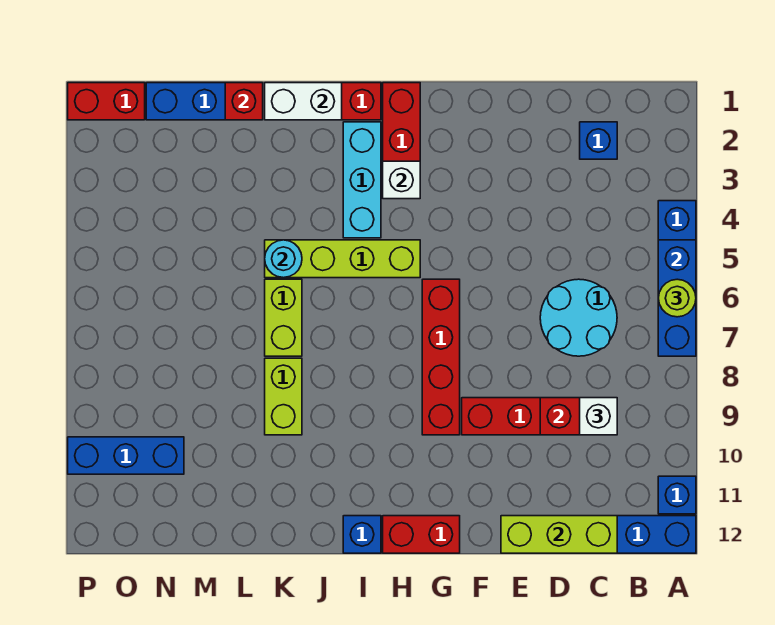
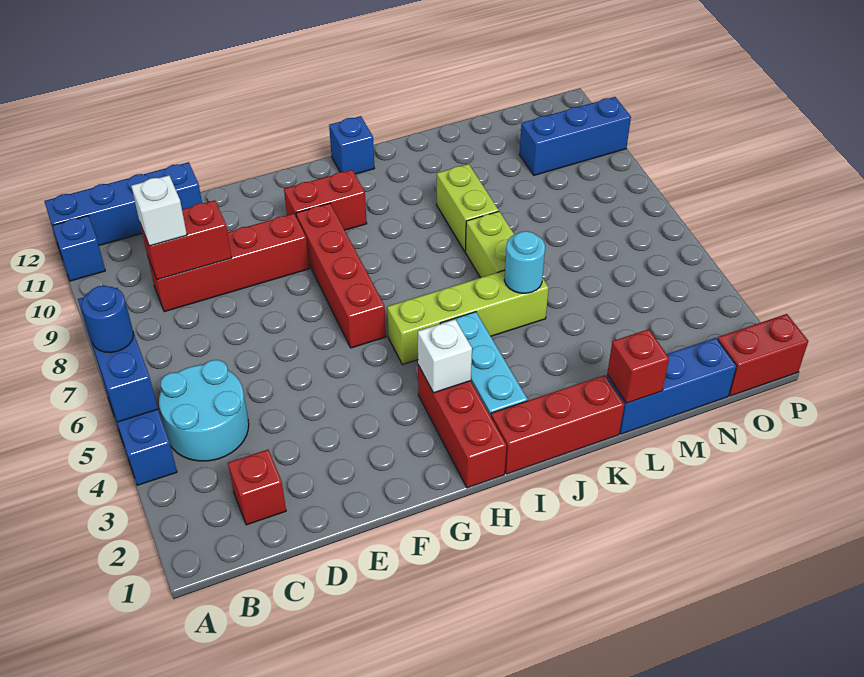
lime 1x1 round brick [658,279,696,317] -> blue 1x1 round brick [82,286,134,353]
blue 1x1 brick [580,122,617,159] -> red 1x1 brick [228,450,286,525]
cyan 2x2 round brick [540,279,617,356] -> cyan 2x2 round brick moved to [159,360,249,461]
lime 1x3 brick [501,516,617,553] -> none
red 1x2 brick [383,516,460,553] -> red 1x2 brick moved to [284,170,367,230]
white 1x2 brick [265,83,342,120] -> none

